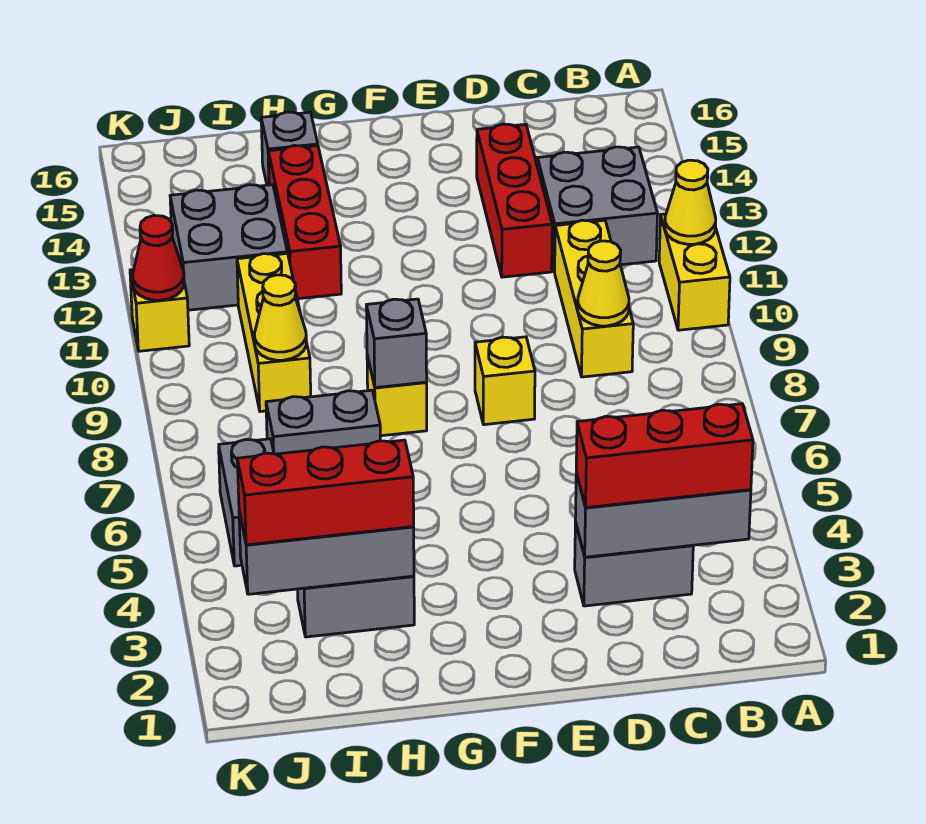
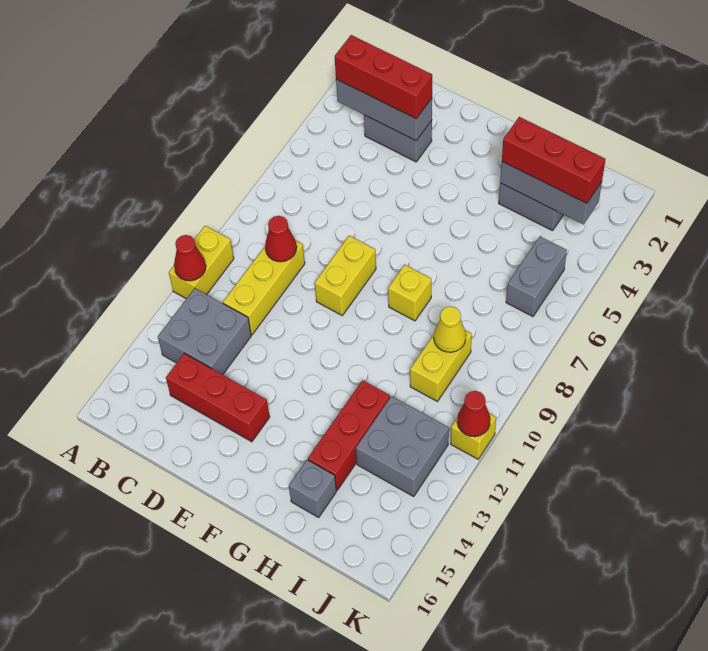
yellow 1x1 cone [665,160,716,244] -> red 1x1 cone [174,235,206,281]
yellow 1x1 cone [578,241,629,326] -> red 1x1 cone [265,216,297,262]
red 1x3 brick [477,124,552,277] -> red 1x3 brick turned to [166,353,270,442]
yellow 1x1 brick [475,337,535,425] -> yellow 1x2 brick [315,236,376,315]
grey 1x1 brick [366,299,427,388] -> none
grey 1x2 brick [266,390,381,454] -> none
yellow 1x3 brick [237,253,311,412] -> yellow 1x2 brick [410,330,472,402]

